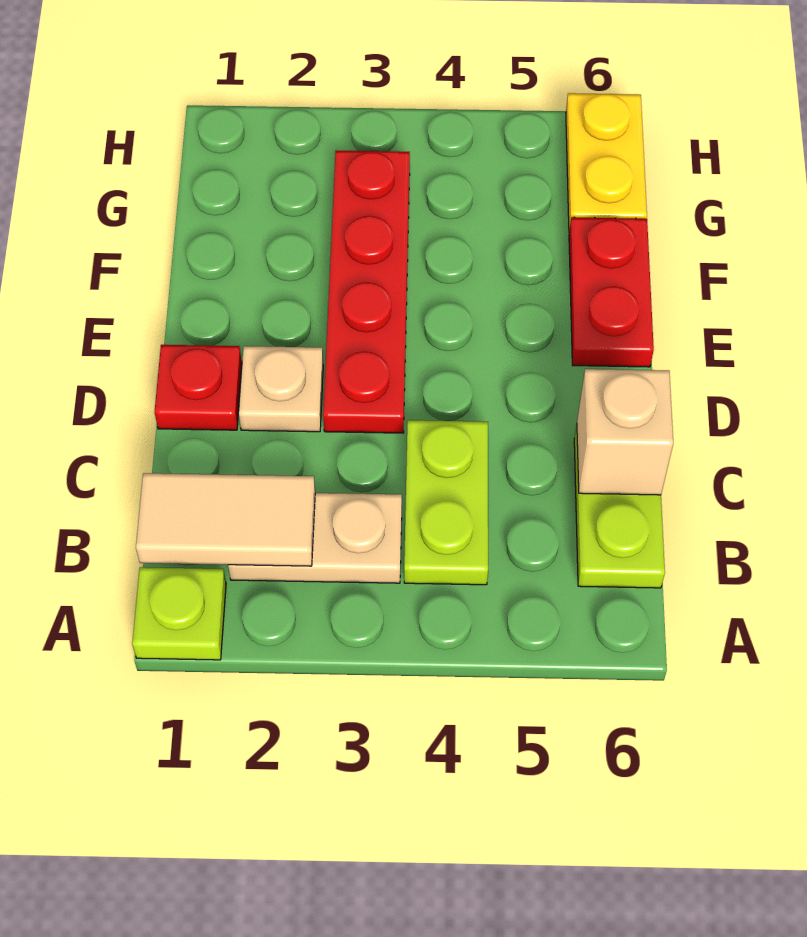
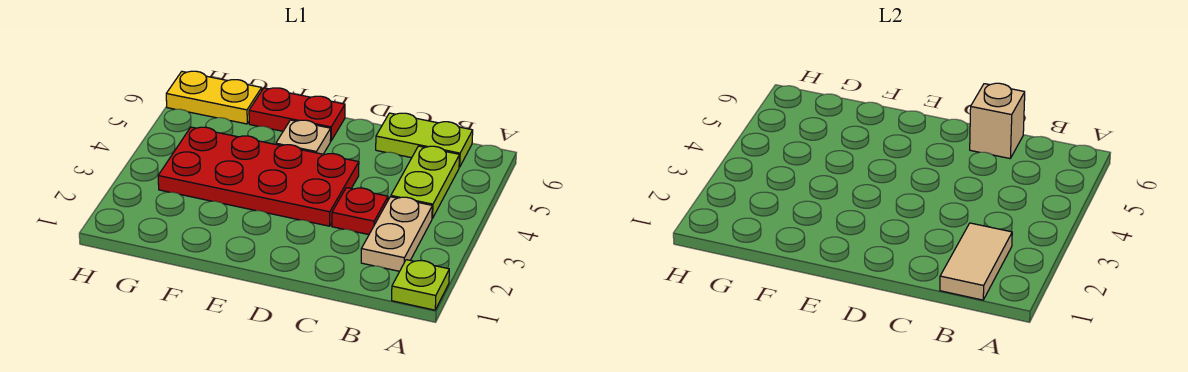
lime 1x2 plate [404,420,488,585] -> lime 1x2 plate turned to [391,146,460,218]
red 1x1 plate [155,345,242,430] -> red 1x1 plate moved to [332,188,388,235]
tan 1x1 plate [239,346,323,432] -> tan 1x1 plate moved to [276,120,331,154]
red 1x4 plate [323,150,410,433] -> red 2x4 plate [158,127,359,226]

